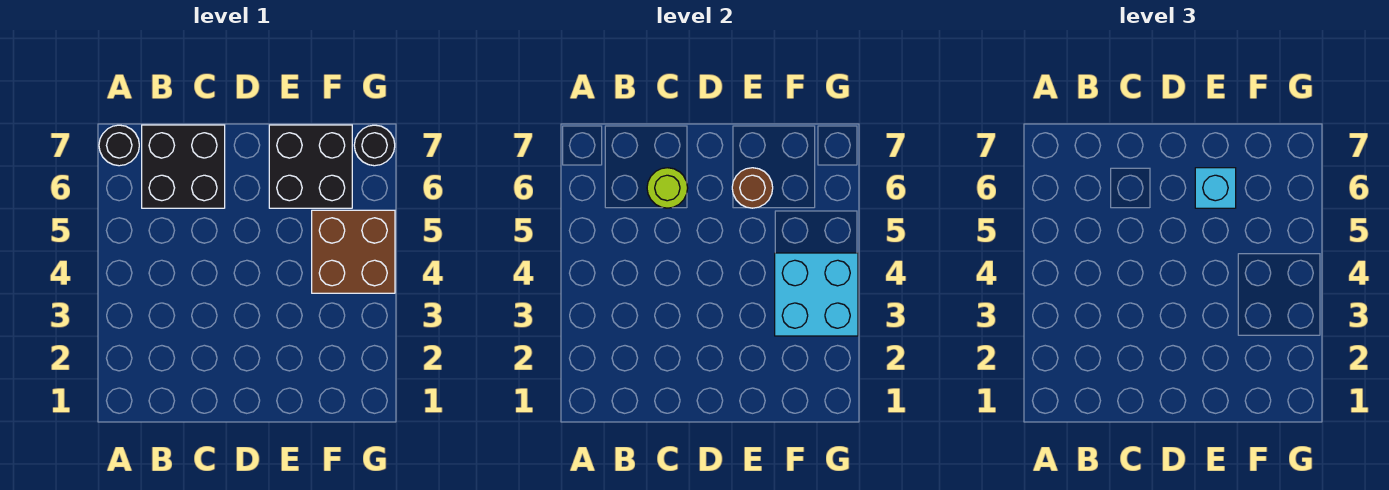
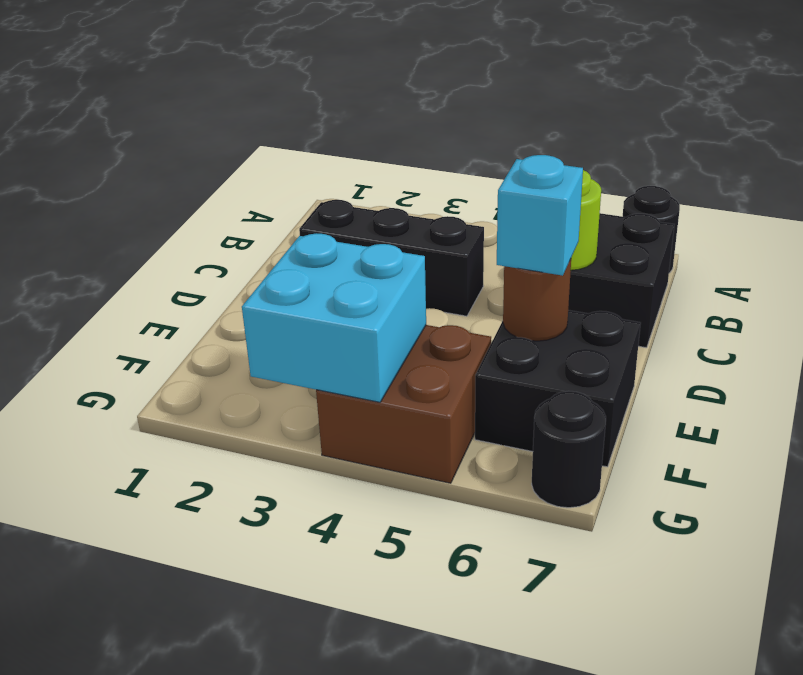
none -> black 1x3 brick [299,200,484,316]

